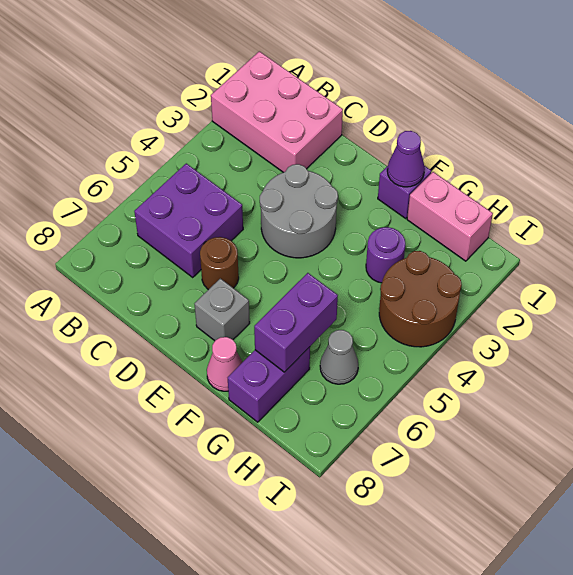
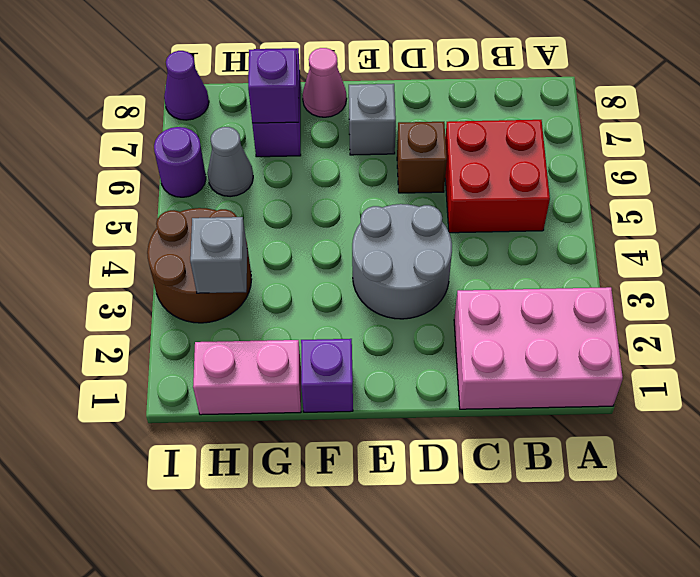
purple 2x2 brick [134,163,243,277] -> red 2x2 brick [445,120,550,233]
brown 1x1 round brick [200,237,239,290] -> brown 1x1 brick [397,122,447,193]
purple 1x1 cone [387,131,425,187] -> purple 1x1 cone moved to [164,51,209,120]
purple 1x1 round brick [366,227,405,283] -> purple 1x1 round brick moved to [154,127,206,197]
purple 1x2 brick [254,273,338,372] -> purple 1x1 brick [248,49,299,123]
none -> grey 1x1 brick [190,217,247,293]

